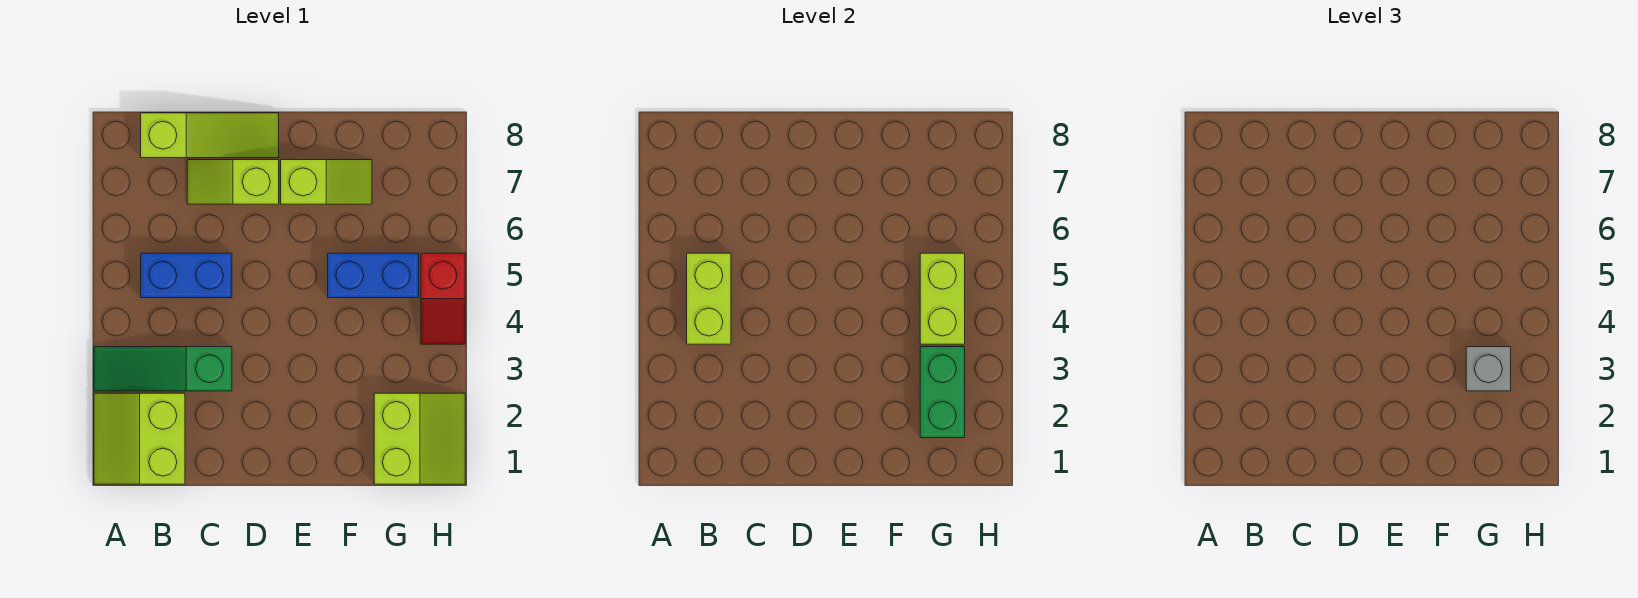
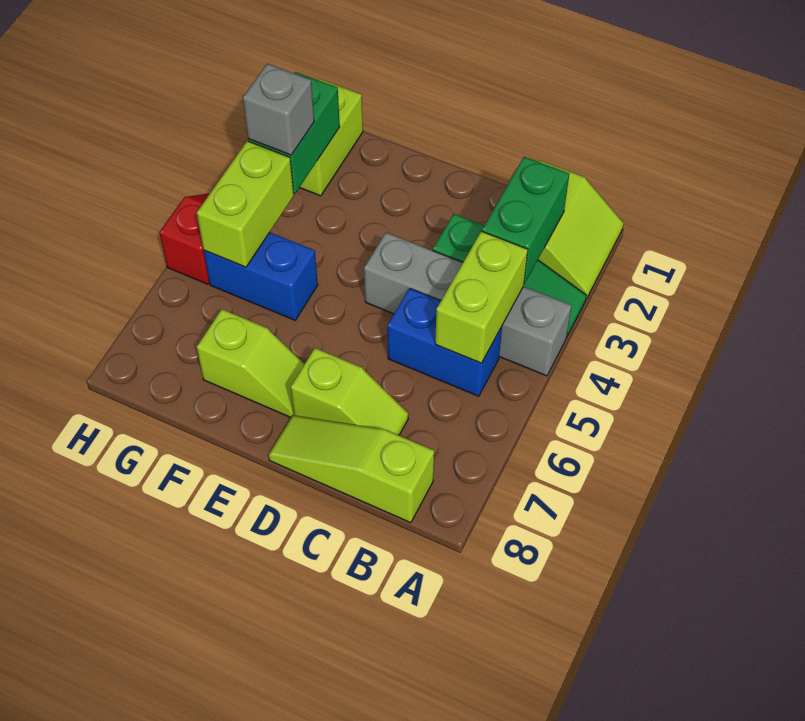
none -> grey 1x4 brick [364,233,572,376]
none -> green 1x2 brick [482,157,569,284]
lime 1x2 slope [281,160,372,204] -> lime 1x2 slope turned to [197,309,304,417]

